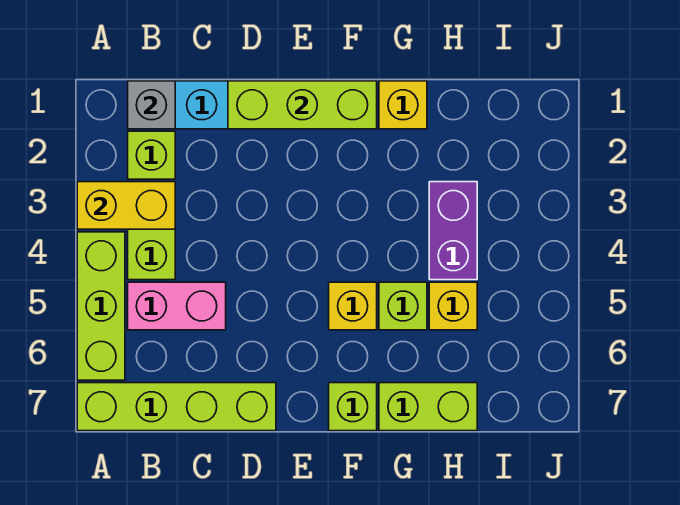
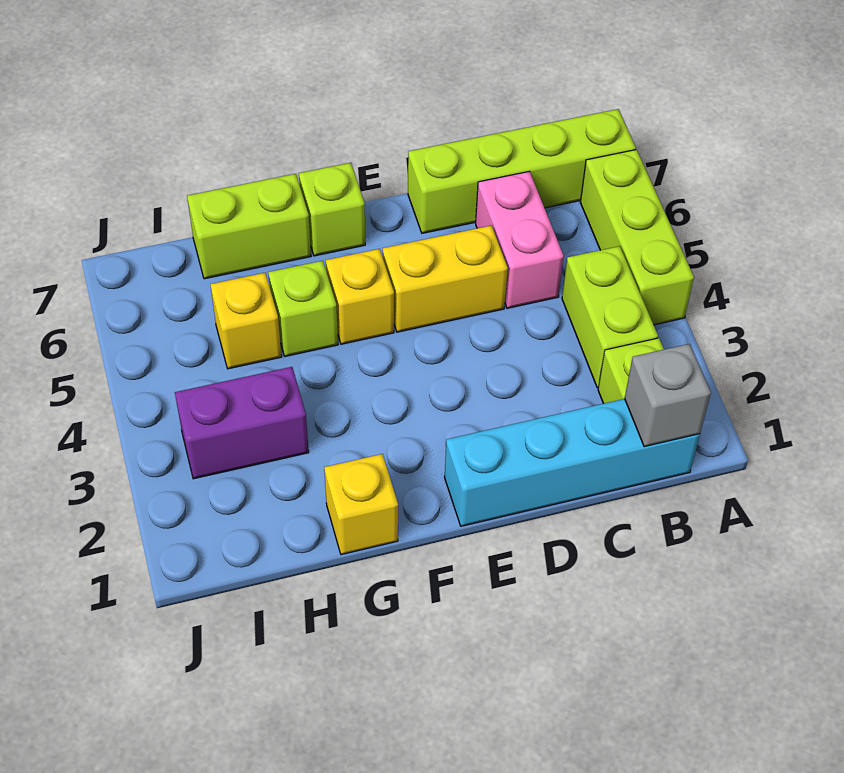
yellow 1x2 brick [77,182,175,229] -> yellow 1x2 brick moved to [383,225,508,332]
pink 1x2 brick [128,282,226,330] -> pink 1x2 brick turned to [476,171,564,308]
lime 1x3 brick [228,81,377,129] -> none
purple 1x2 brick [429,182,477,280] -> purple 1x2 brick turned to [175,367,309,479]

